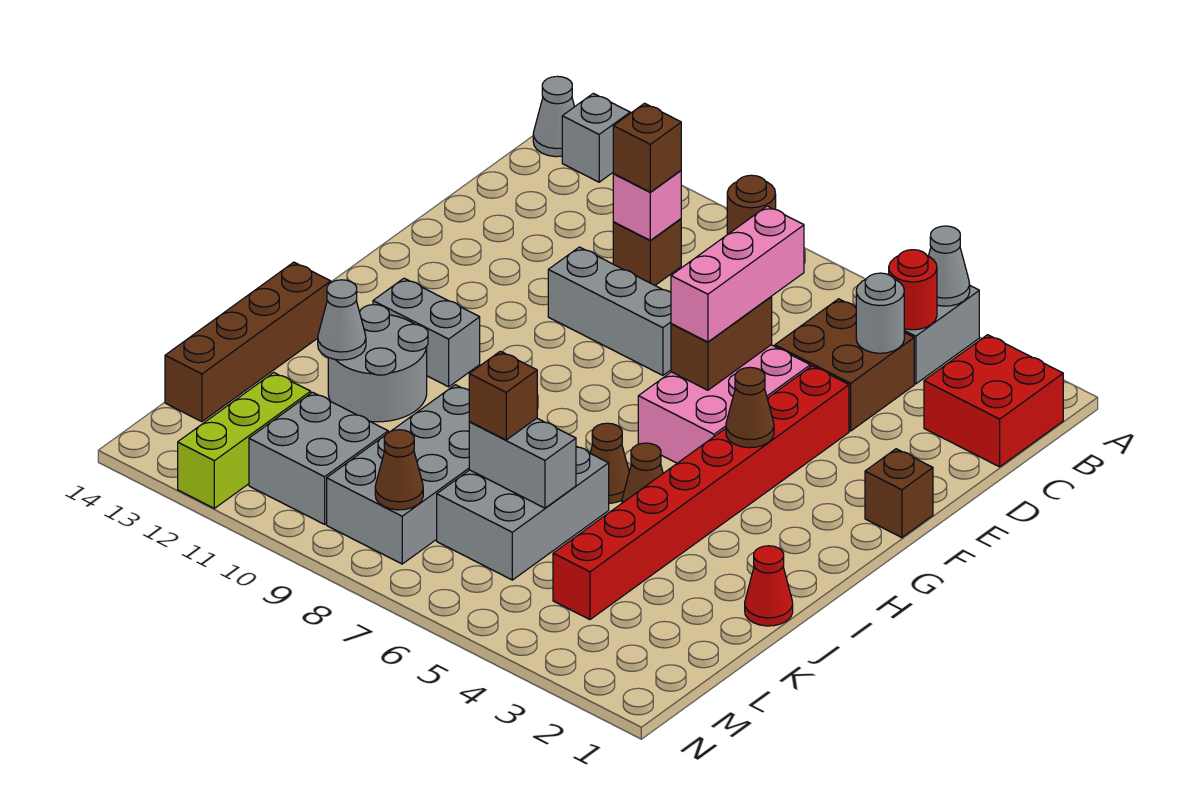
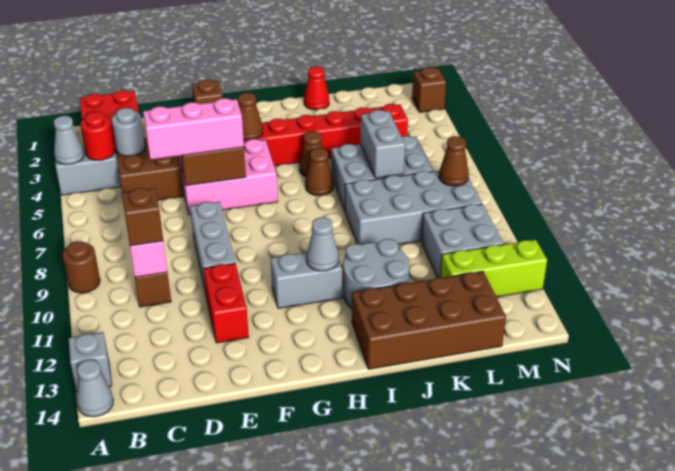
none -> red 1x2 brick [203,263,249,343]
grey 1x2 brick [373,278,480,387] -> grey 1x2 brick turned to [271,252,342,308]
brown 1x4 brick [165,262,331,422] -> brown 2x4 brick [352,271,506,369]
grey 1x1 cone [318,280,366,360] -> grey 1x1 cone moved to [307,217,339,271]
brown 1x1 brick [469,351,537,440] -> brown 1x1 brick moved to [412,67,446,112]

